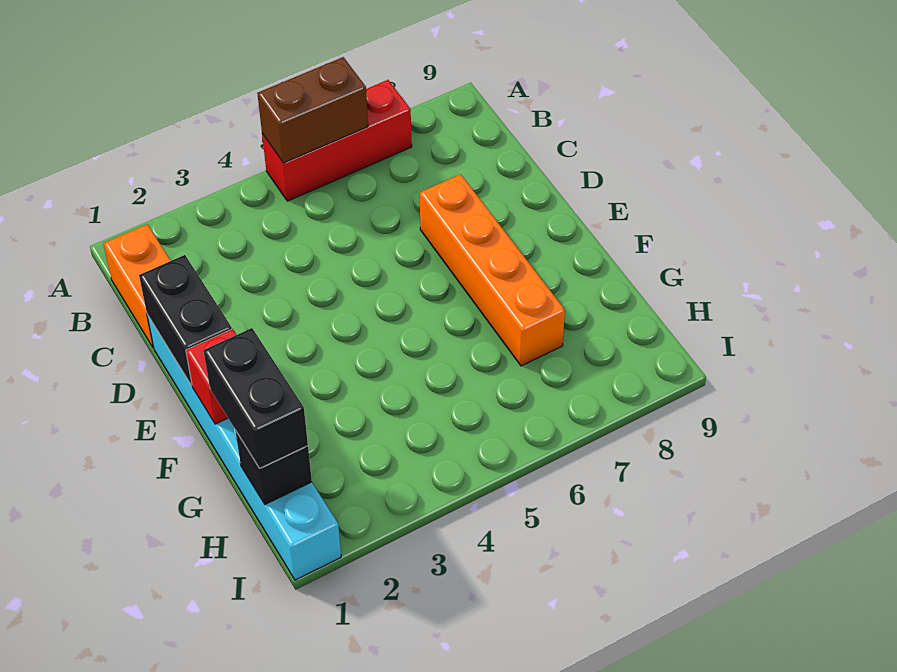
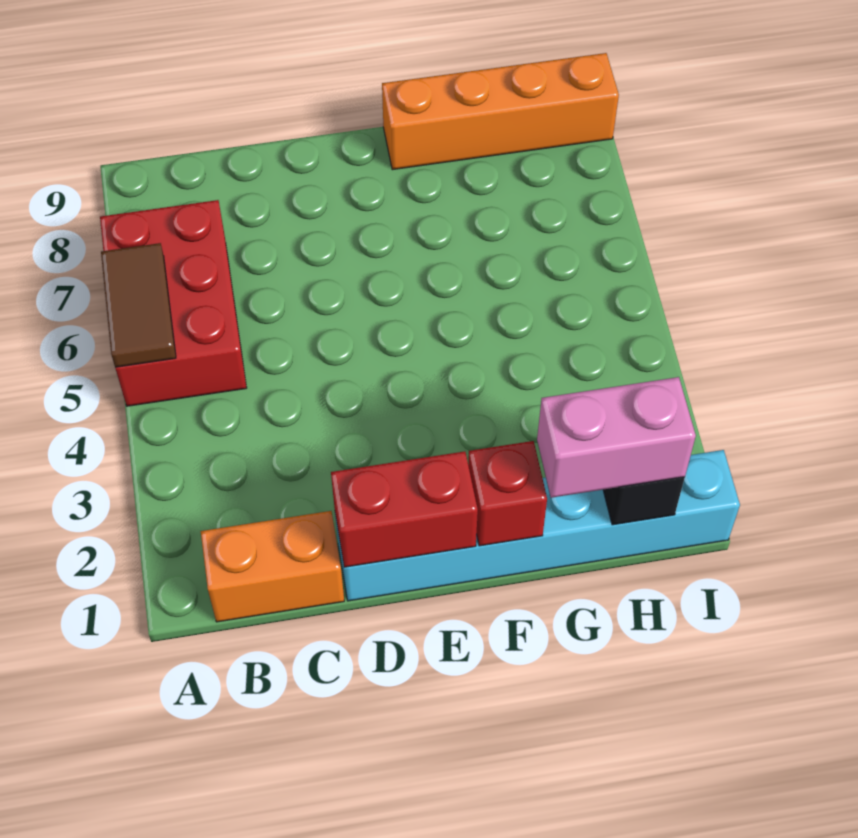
red 1x3 brick [262,80,412,201] -> red 2x3 brick [100,200,247,406]
brown 1x2 brick [257,57,368,163] -> brown 1x2 tile [101,243,176,368]
black 1x2 brick [139,255,232,385] -> red 1x2 brick [331,451,478,567]
orange 1x4 brick [420,174,565,366] -> orange 1x4 brick moved to [382,53,619,170]
black 1x2 brick [203,328,308,468] -> pink 1x2 brick [537,377,696,498]

